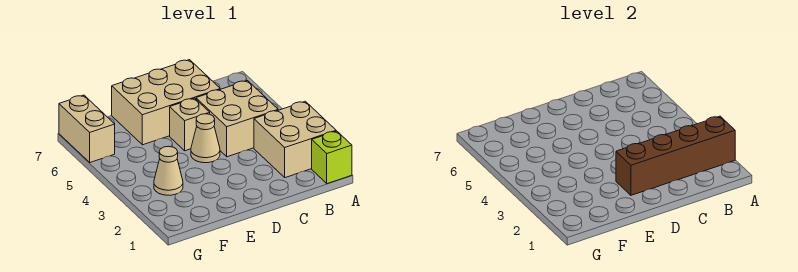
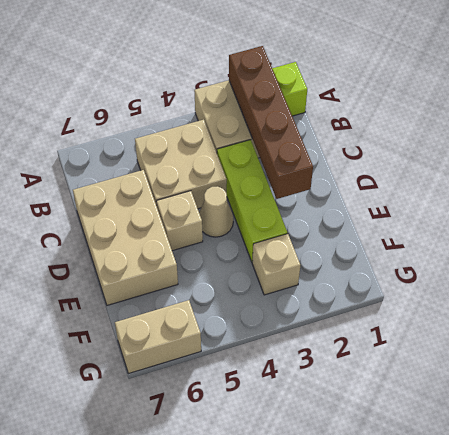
none -> lime 1x3 brick [217,140,287,262]
tan 1x1 cone [154,146,183,195] -> tan 1x1 brick [252,234,300,295]

